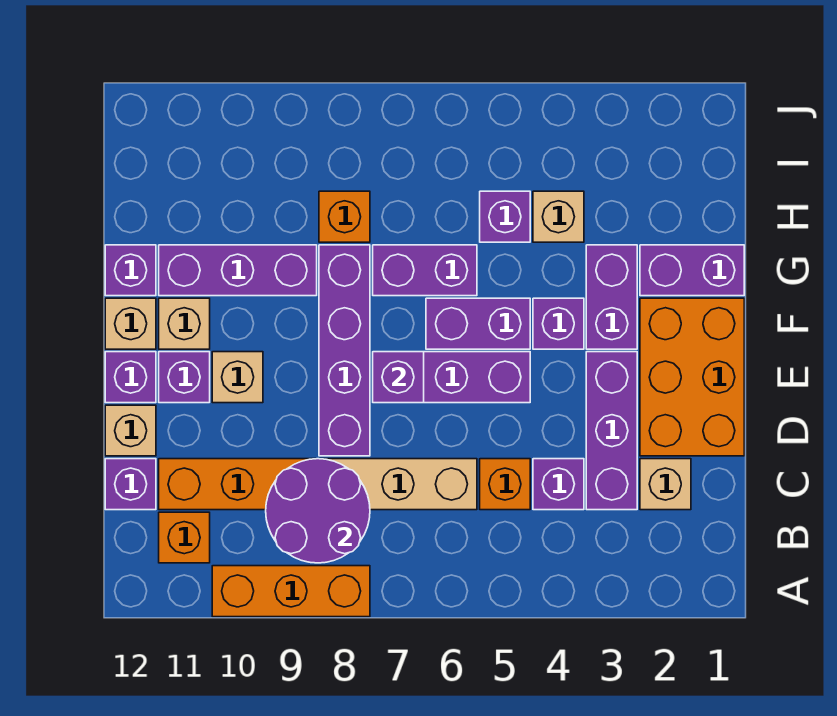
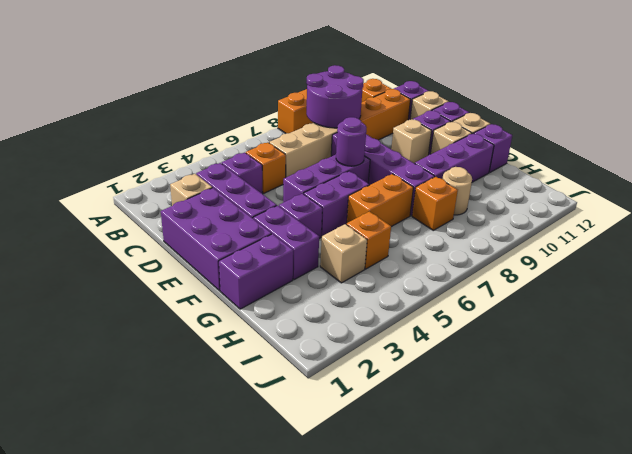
orange 2x3 brick [640,298,744,456] -> purple 2x3 brick [161,188,272,291]
purple 1x1 brick [373,352,424,403] -> purple 1x1 round brick [336,117,366,166]
purple 1x2 brick [373,245,477,296] -> orange 1x2 brick [347,174,413,227]
purple 1x1 brick [480,191,530,242] -> orange 1x1 brick [346,211,391,269]
none -> tan 1x1 round brick [443,167,472,215]

